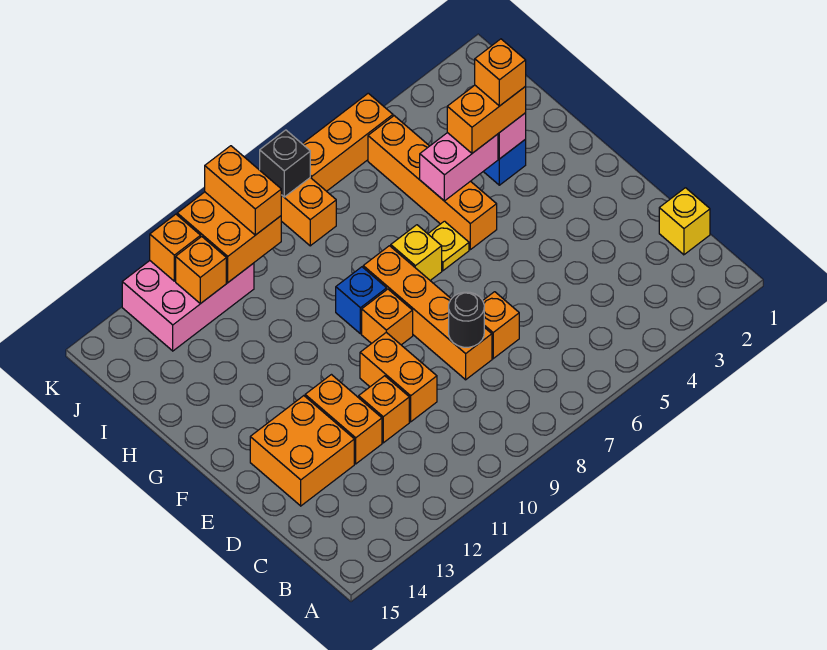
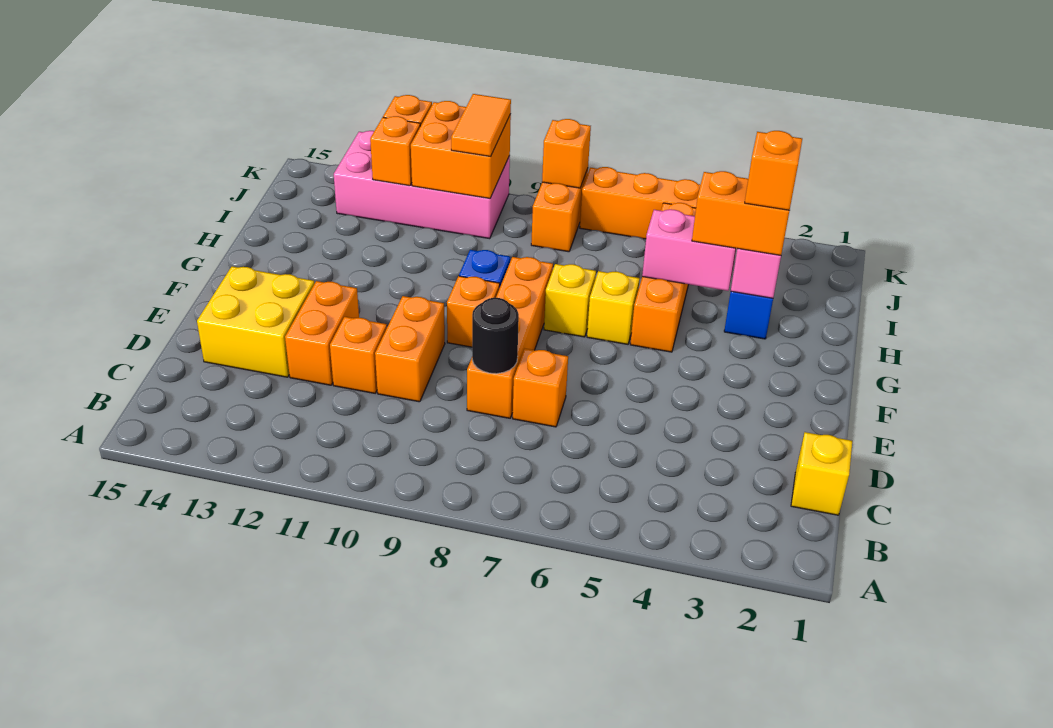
orange 2x2 brick [250,396,354,506] -> yellow 2x2 brick [197,266,314,377]
yellow 1x1 plate [428,221,469,271] -> yellow 1x1 brick [587,271,640,344]
orange 1x2 brick [205,146,281,235] -> orange 1x2 tile [451,94,511,156]
pink 2x3 brick [122,261,254,351] -> pink 2x4 brick [334,131,510,239]
black 1x1 brick [260,130,310,197] -> orange 1x1 brick [542,119,591,188]

